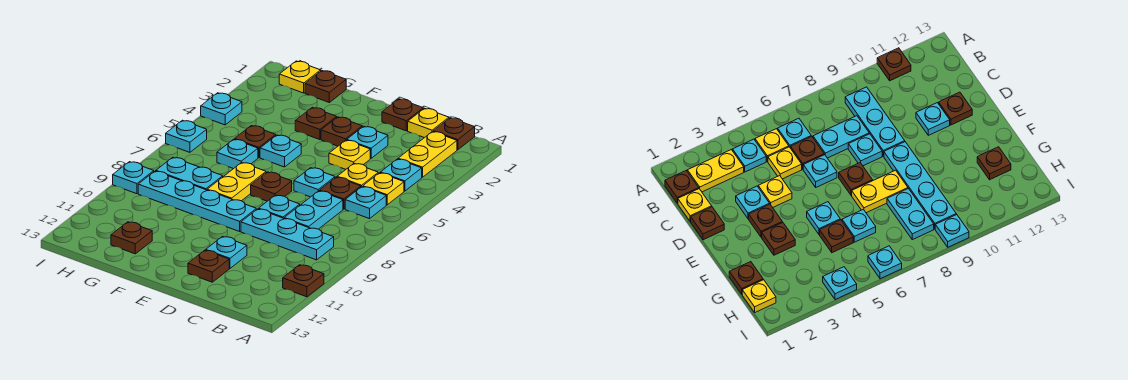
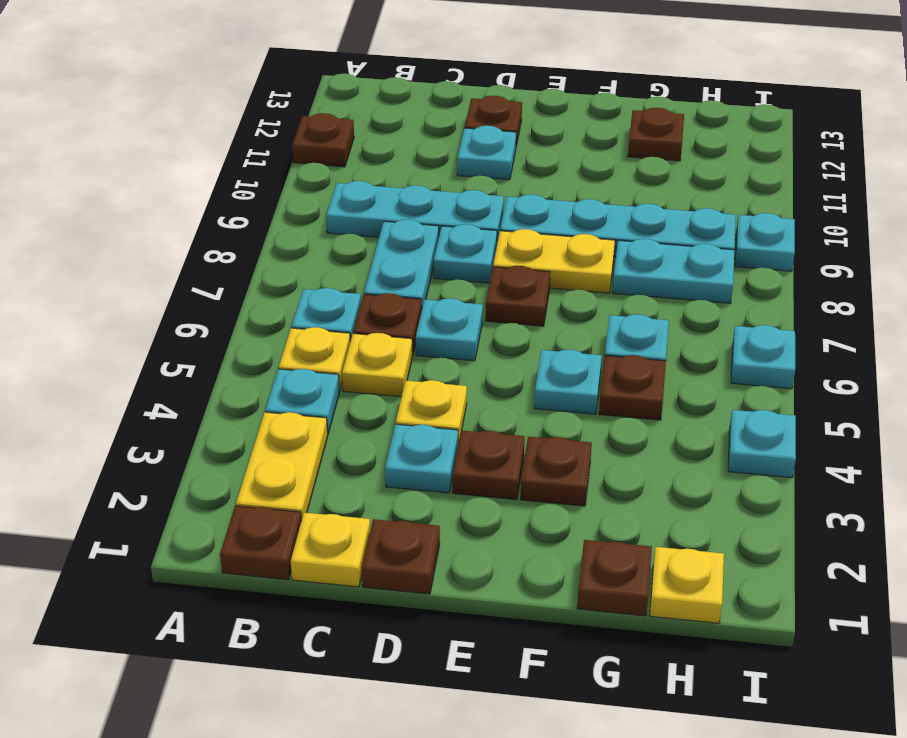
yellow 1x2 plate [207,162,266,201] -> yellow 1x2 plate turned to [493,229,615,293]

